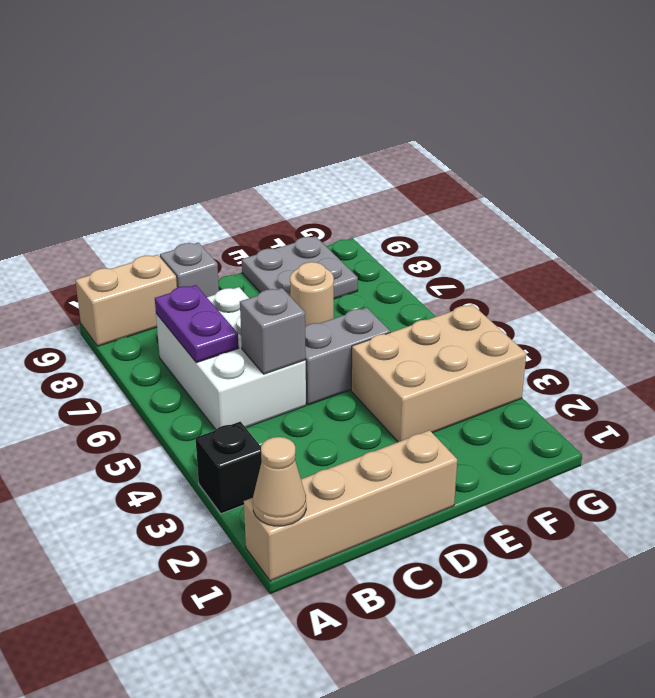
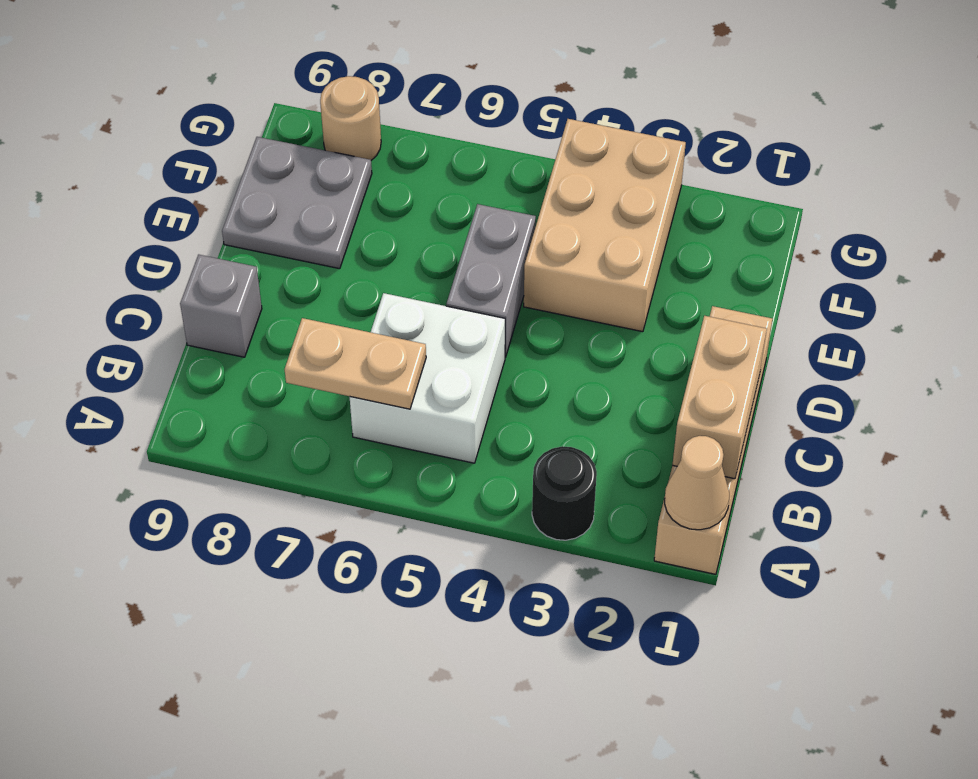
black 1x1 brick [196,422,262,514] -> black 1x1 round brick [532,446,597,540]
tan 1x2 brick [75,255,177,346] -> tan 1x2 brick moved to [673,316,767,479]
white 2x3 brick [156,287,306,429] -> white 2x2 brick [350,293,505,463]
purple 1x2 plate [155,285,239,363] -> tan 1x2 plate [285,318,426,409]
grey 1x1 brick [240,288,306,374] -> none
tan 1x1 round brick [290,262,334,326] -> tan 1x1 round brick moved to [320,76,381,160]

